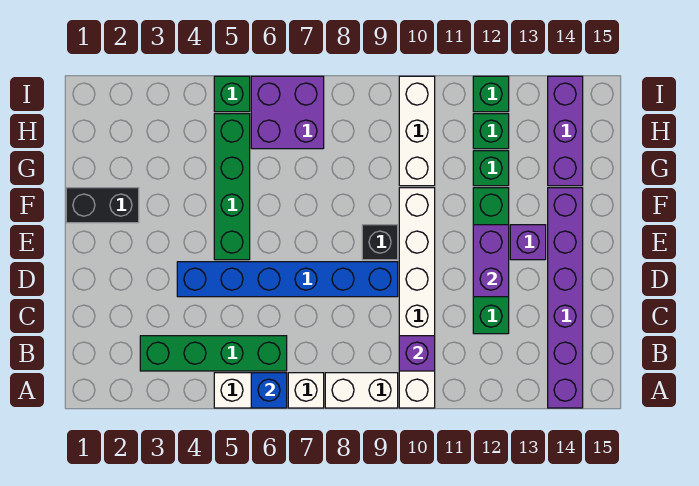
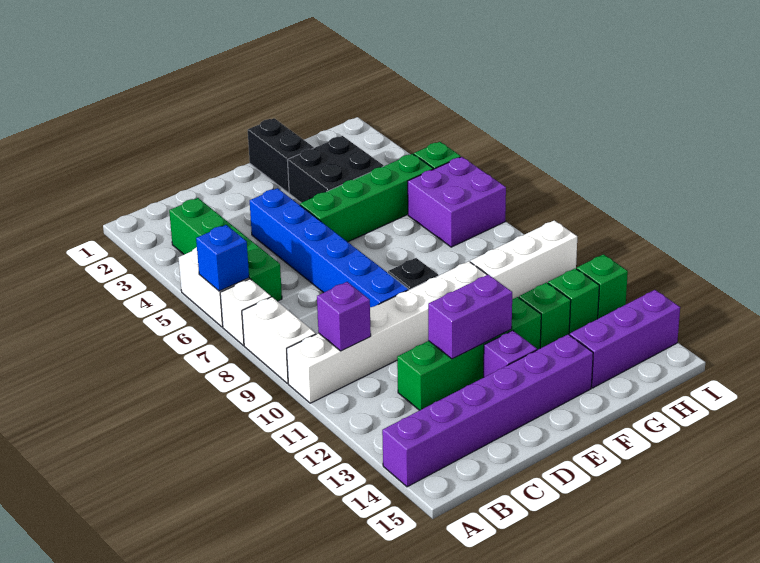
none -> black 2x2 brick [287,136,384,203]

